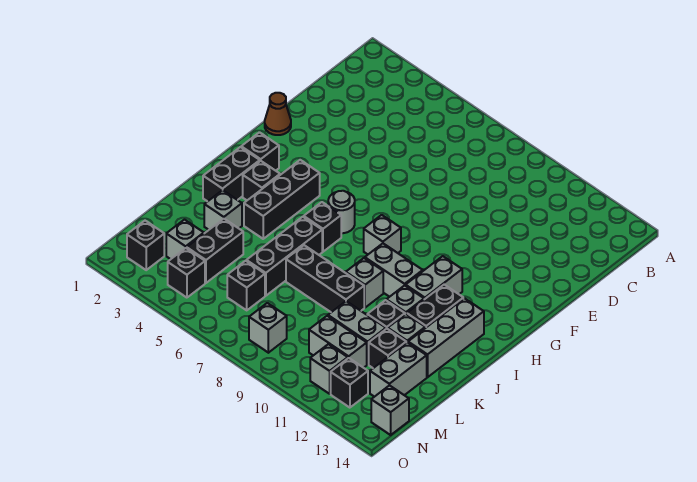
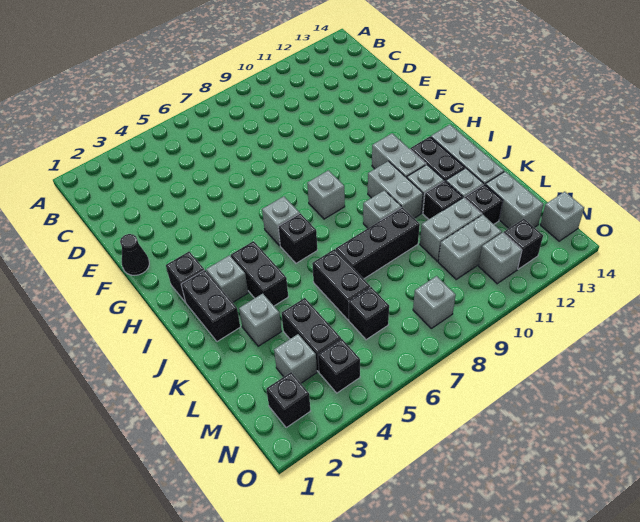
brown 1x1 cone [265,93,291,135] -> black 1x1 cone [120,234,149,275]
black 1x3 brick [244,160,320,239] -> black 1x2 brick [231,241,288,306]
grey 1x1 round brick [328,191,355,233] -> grey 1x1 brick [262,196,300,246]
black 1x1 brick [243,161,280,200] -> grey 1x1 brick [206,255,248,302]
grey 1x2 brick [365,244,423,297] -> grey 1x2 brick turned to [368,161,423,218]
black 1x3 brick [246,217,322,296] -> black 1x2 brick [312,249,370,320]

